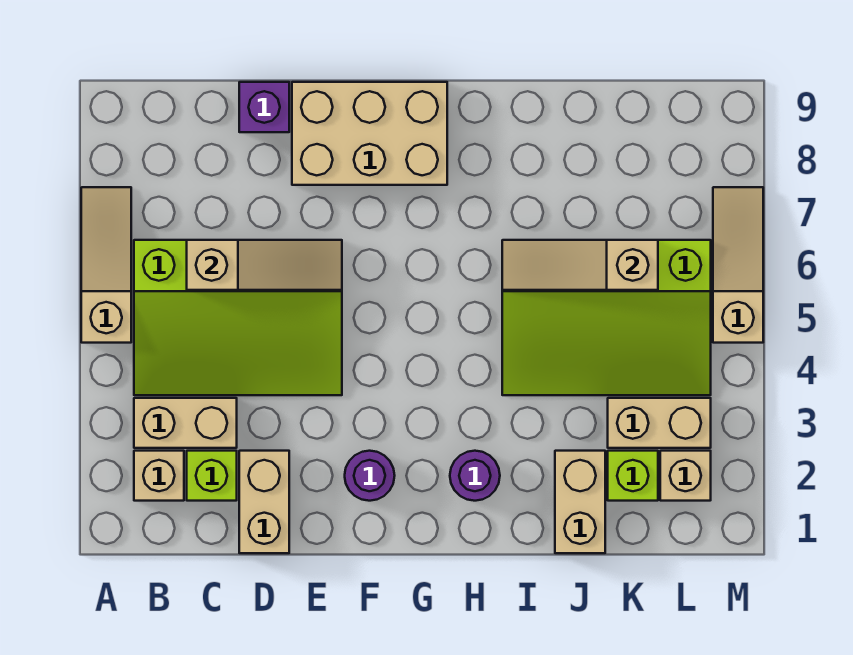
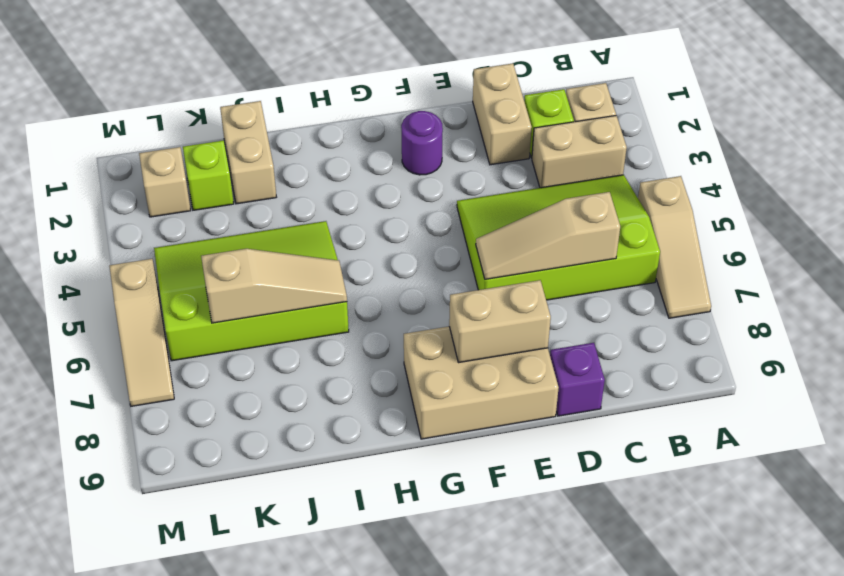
purple 1x1 round brick [450,451,500,501] -> none
tan 1x2 brick [608,398,711,448] -> tan 1x2 brick moved to [449,280,551,363]

